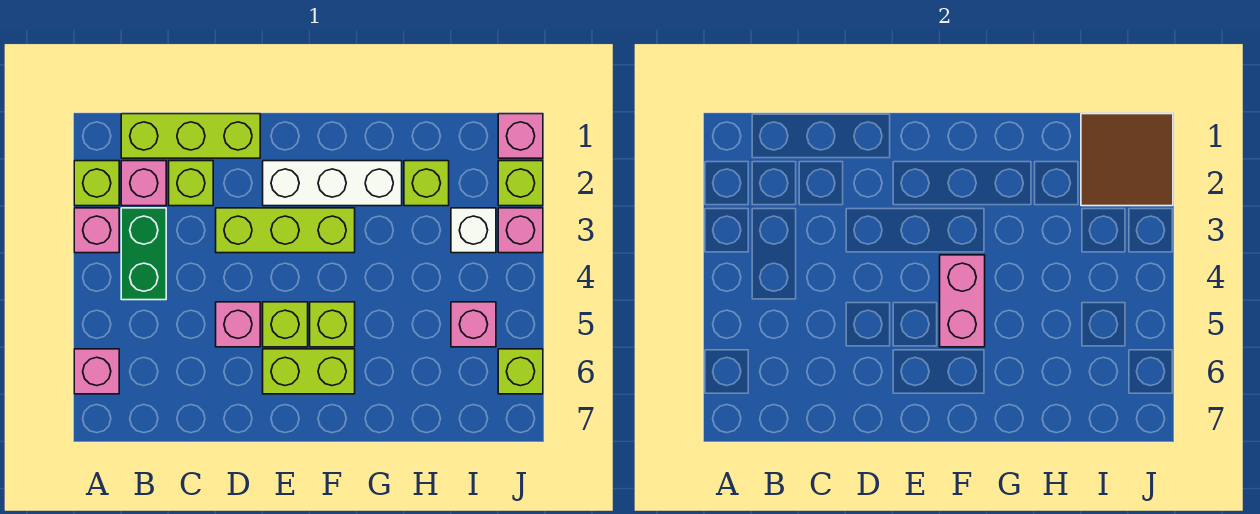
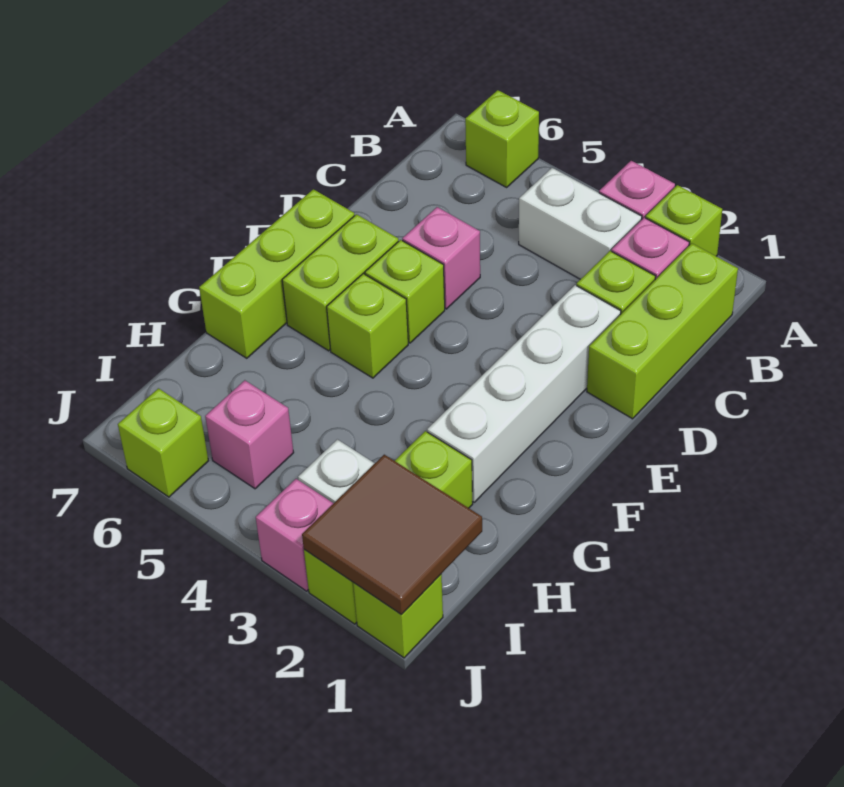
pink 1x1 brick [74,349,119,394] -> lime 1x1 brick [465,90,539,187]
green 1x2 brick [121,208,166,300] -> white 1x2 brick [519,168,642,279]
lime 1x3 brick [216,208,355,253] -> lime 1x3 brick moved to [199,189,355,358]
white 1x3 brick [263,161,402,206] -> white 1x4 brick [427,285,621,502]
pink 1x2 brick [940,255,985,347] -> none
pink 1x1 brick [498,114,543,158] -> lime 1x1 brick [353,574,443,658]

